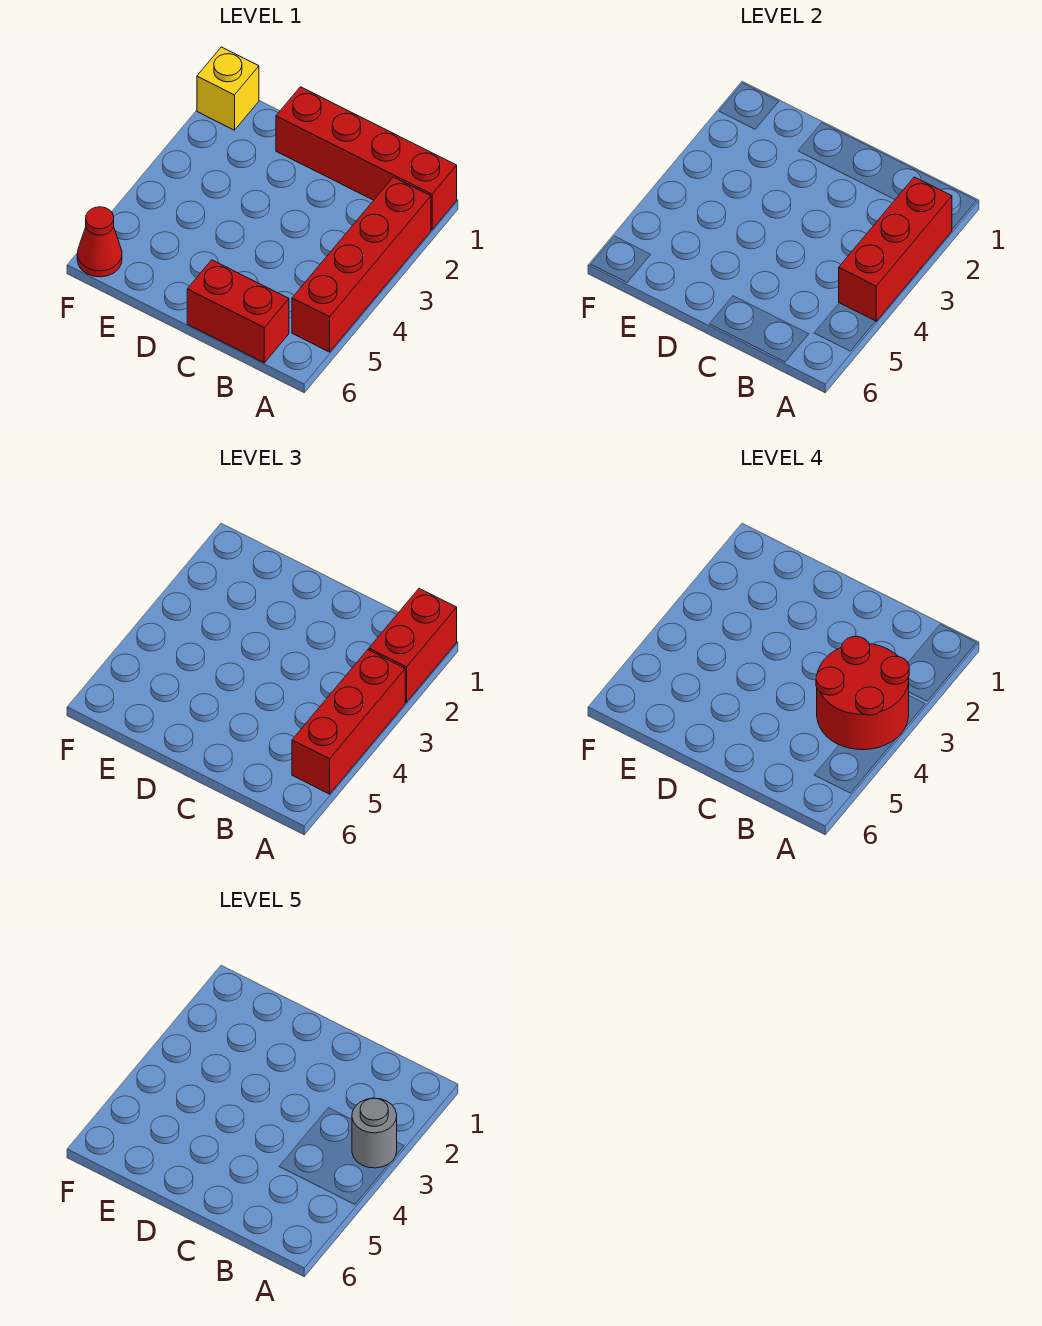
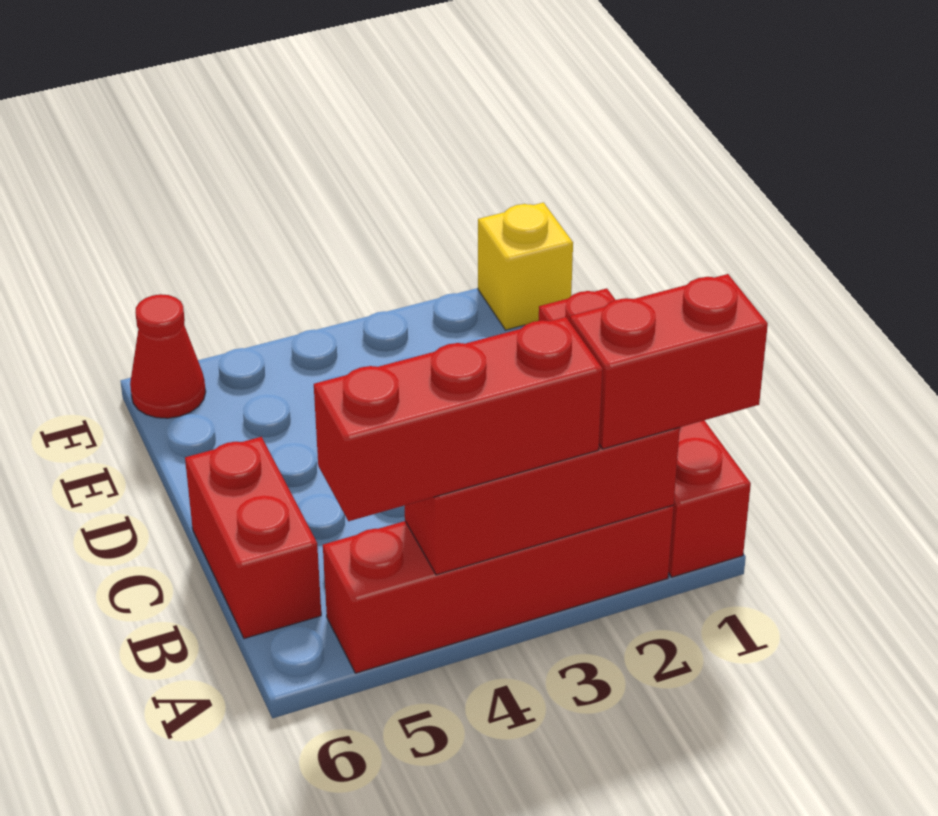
red 2x2 round brick [816,637,909,750] -> none
grey 1x1 round brick [352,1098,397,1168] -> none

